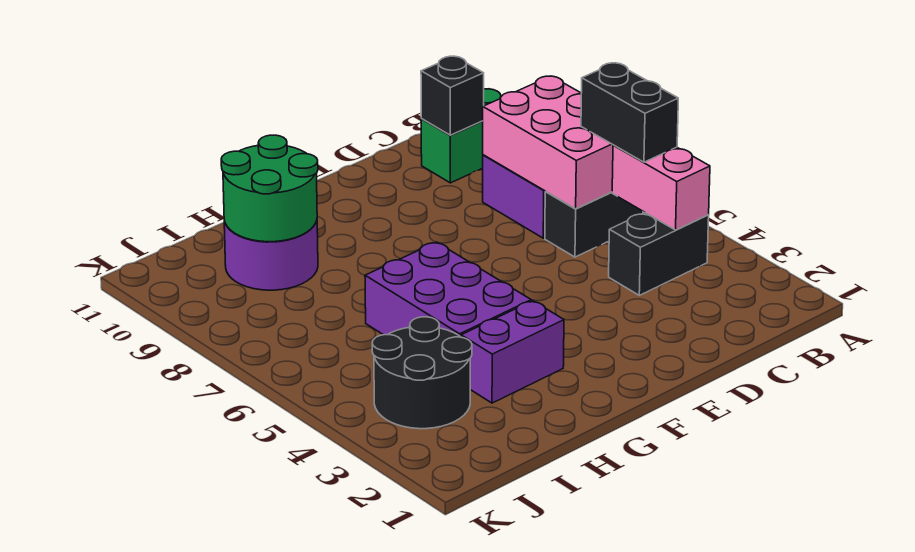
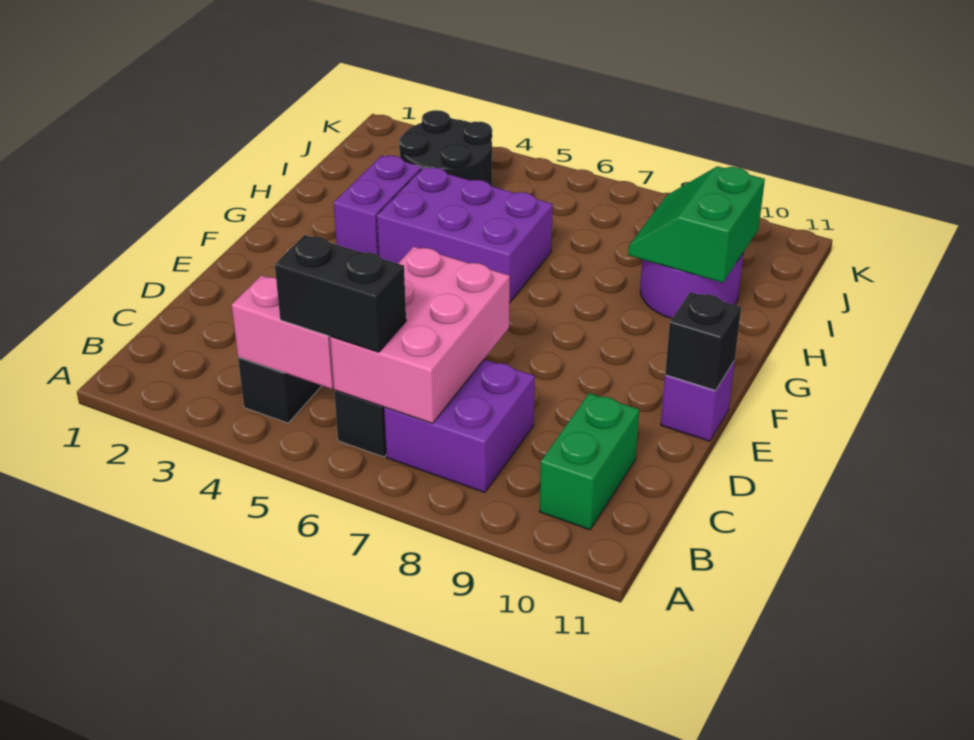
pink 2x3 brick [483,76,613,209] -> pink 2x3 brick turned to [330,247,510,423]
black 1x1 brick [421,56,484,135] -> black 1x1 brick moved to [665,292,741,390]
none -> purple 1x1 brick [661,361,735,441]
green 2x2 round brick [221,135,318,242] -> green 2x2 slope [628,166,765,283]

